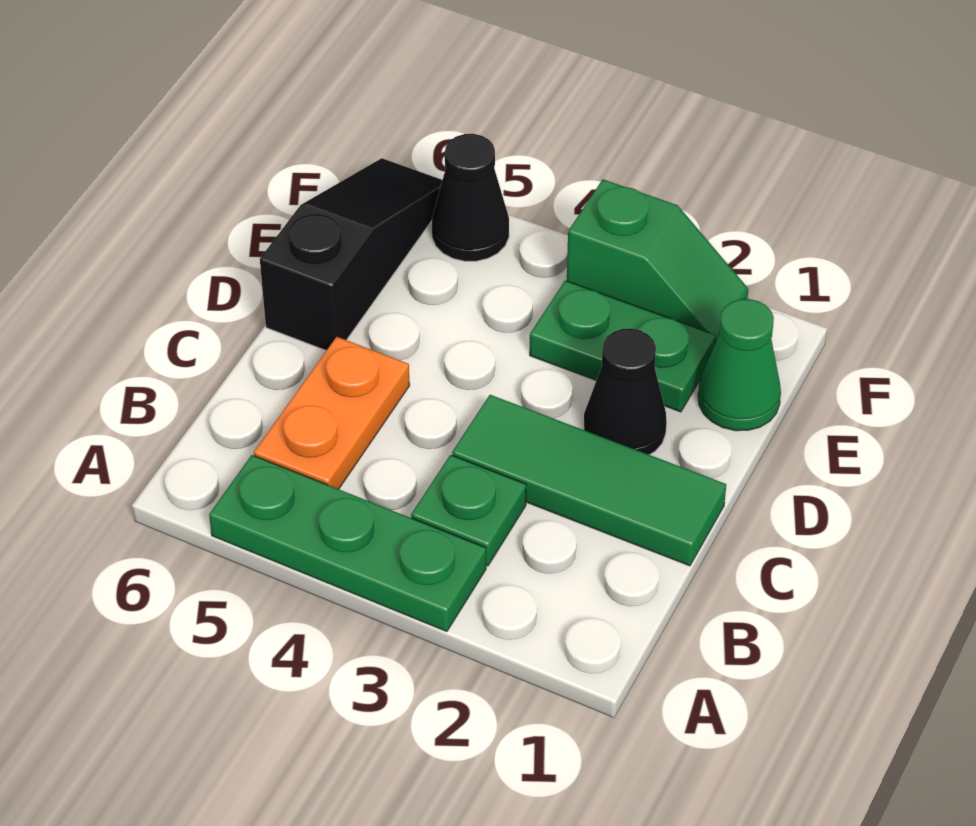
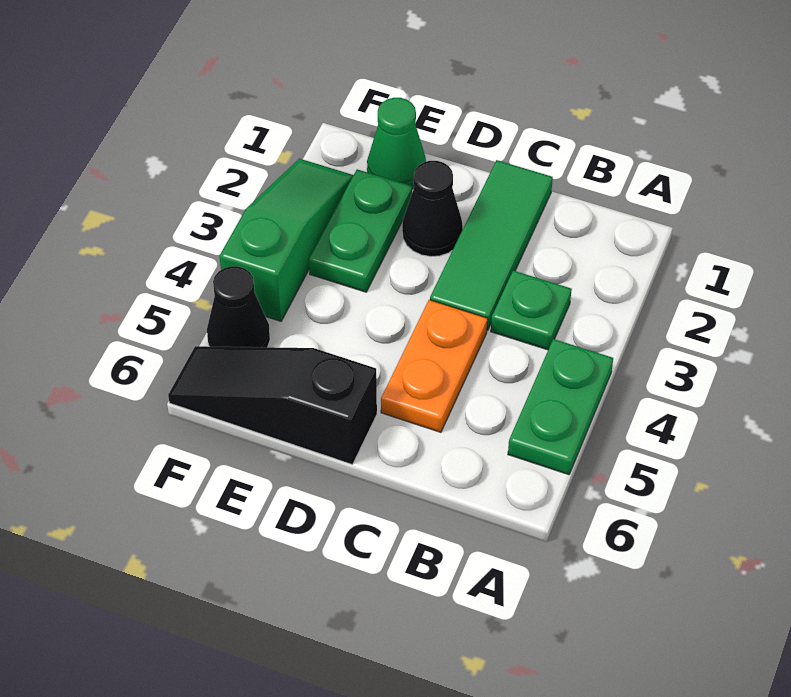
green 1x3 plate [209,455,486,632] -> green 1x2 plate [508,339,613,475]
orange 1x2 plate [254,337,410,489] -> orange 1x2 plate turned to [381,300,488,432]
green 1x2 slope [567,179,748,343] -> green 1x3 slope [220,159,353,321]

